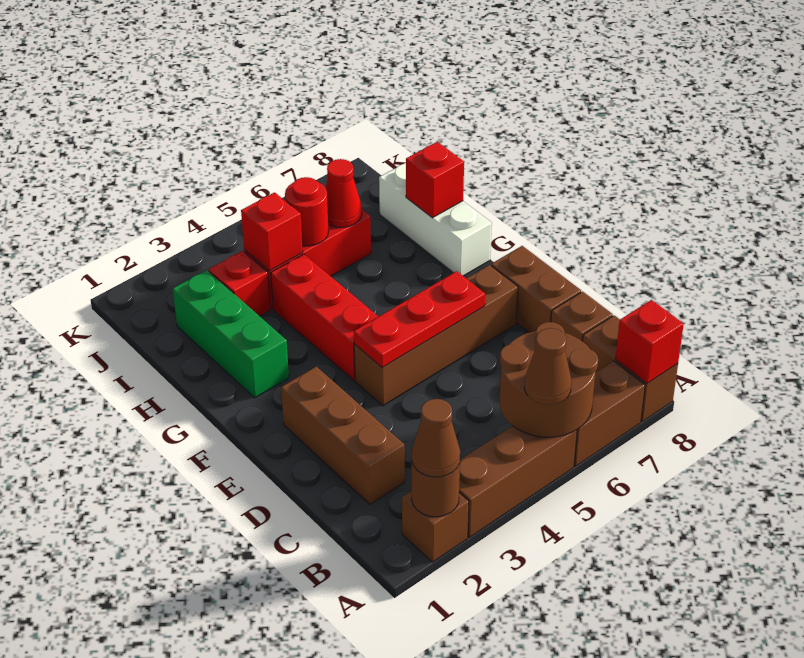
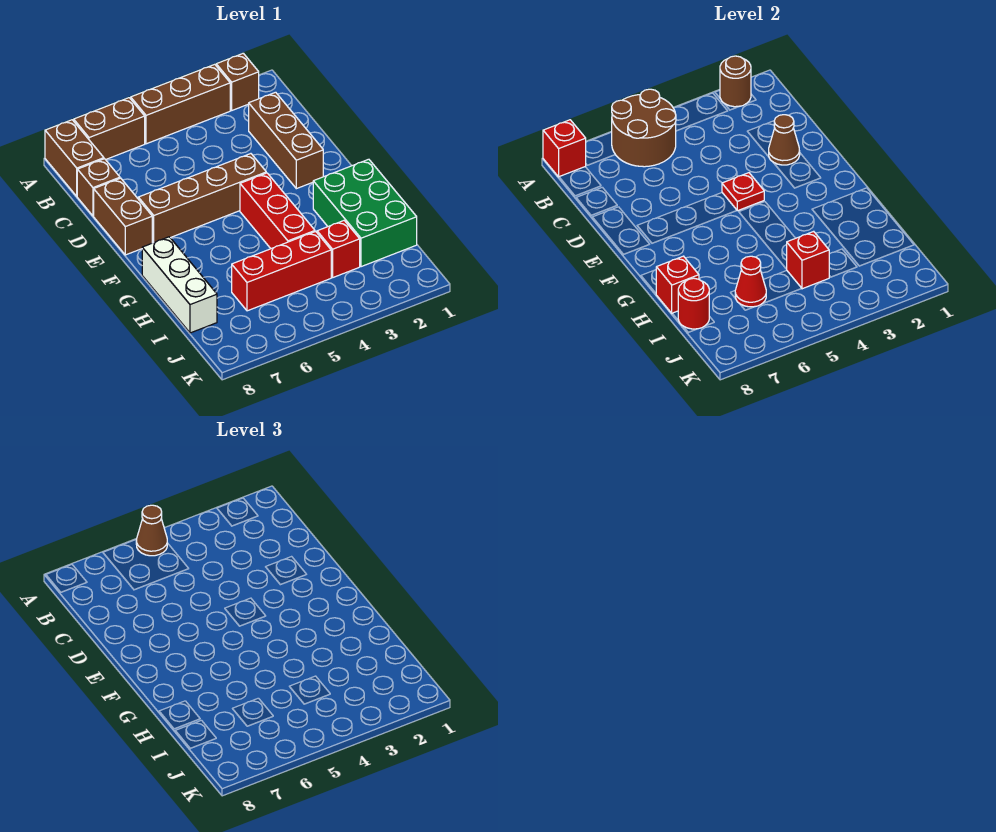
brown 1x1 cone [412,399,460,477] -> brown 1x1 cone moved to [769,115,800,165]
red 1x3 plate [354,271,485,367] -> red 1x1 plate [722,173,764,211]
green 1x3 brick [173,270,289,398] -> green 2x3 brick [313,159,417,267]
red 1x1 round brick [285,177,328,246] -> red 1x1 round brick moved to [678,278,709,329]

